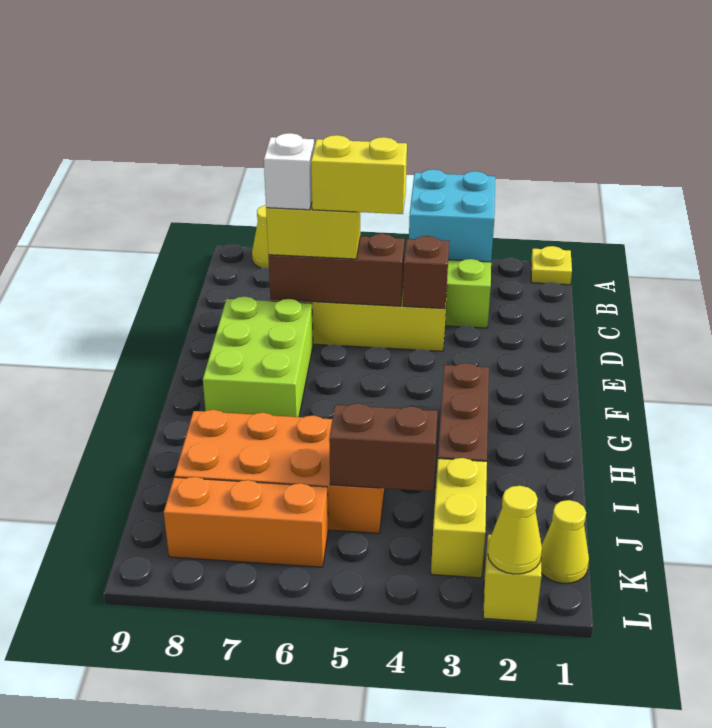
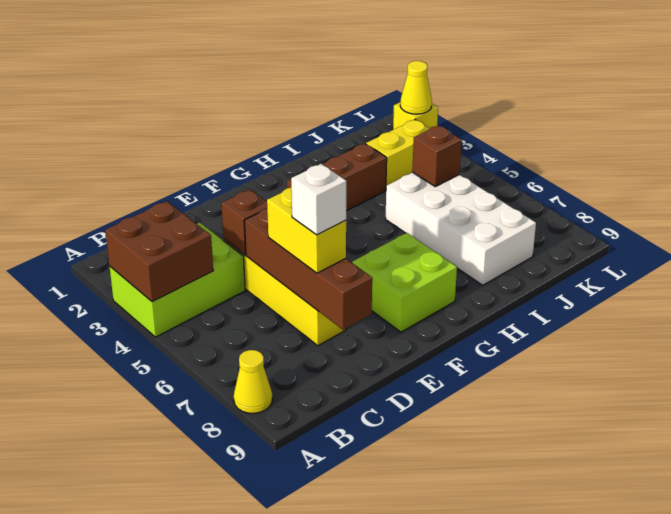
yellow 1x1 plate [531,246,572,285] -> none
cyan 2x2 brick [409,169,495,262] -> brown 2x2 brick [105,201,213,302]
brown 1x3 brick [268,234,405,306] -> brown 1x4 brick [244,208,372,330]
yellow 1x2 brick [311,135,407,214] -> none
lime 2x3 brick [203,297,313,417] -> lime 2x2 brick [352,233,457,332]
orange 2x4 brick [174,410,384,533] -> white 2x4 brick [386,172,536,285]
brown 1x2 brick [329,403,438,491] -> brown 1x1 brick [412,125,462,187]
yellow 1x1 cone [541,500,589,583] -> none
orange 1x3 brick [164,477,328,567] -> none

